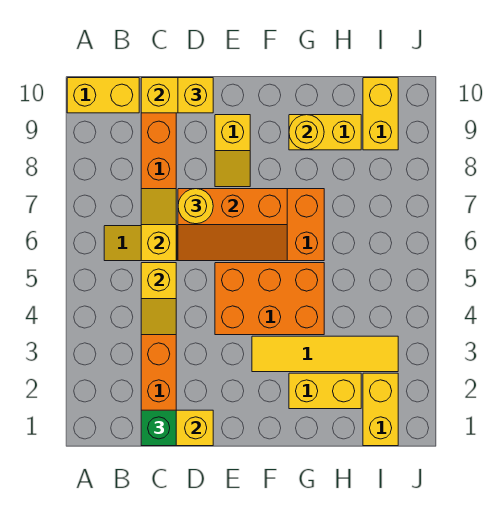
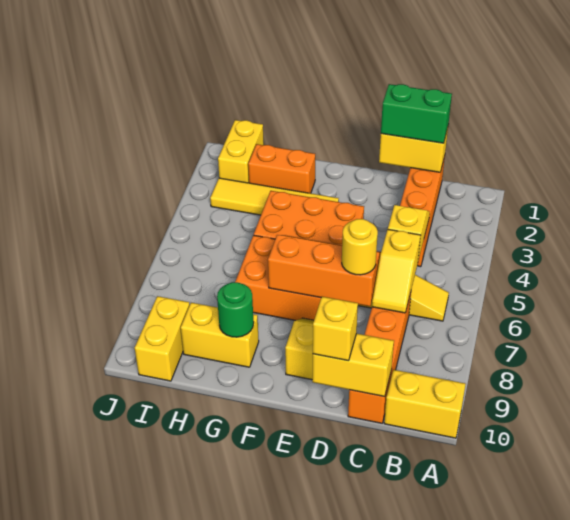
green 1x1 brick [141,410,176,446] -> green 1x2 brick [381,84,452,143]
yellow 1x2 brick [289,373,361,409] -> orange 1x2 brick [248,144,315,193]
yellow 1x1 round brick [289,115,324,150] -> green 1x1 round brick [217,282,254,337]

